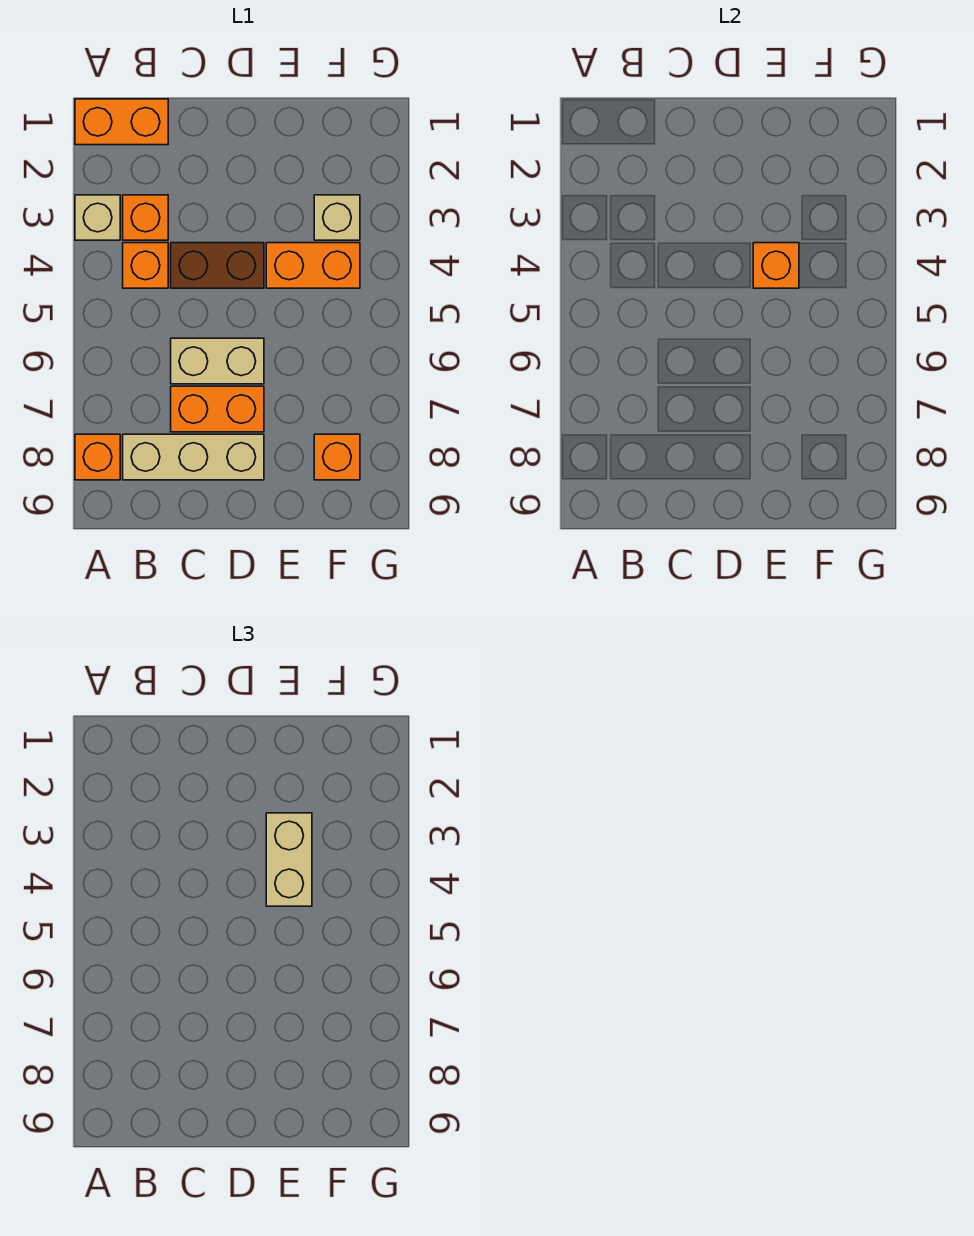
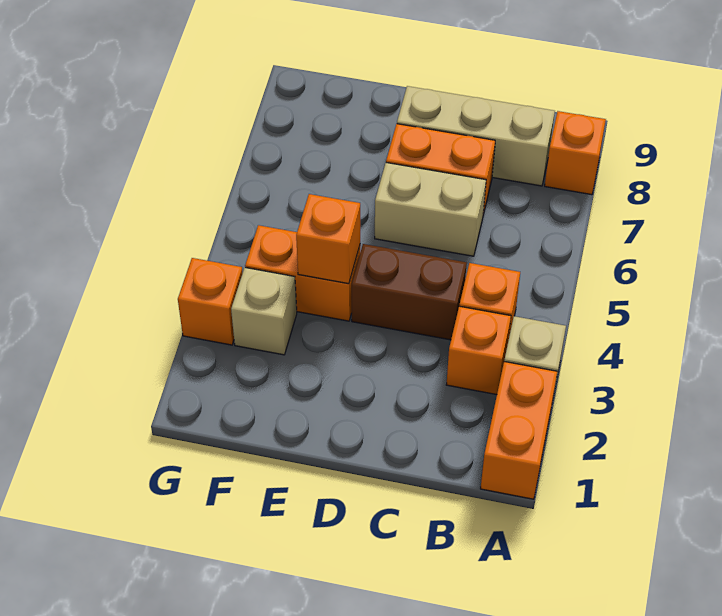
orange 1x2 brick [75,99,168,145] -> orange 1x2 brick turned to [481,362,557,499]
tan 1x2 brick [266,813,312,906] -> none
orange 1x1 brick [314,434,360,480] -> orange 1x1 brick moved to [178,258,242,345]

